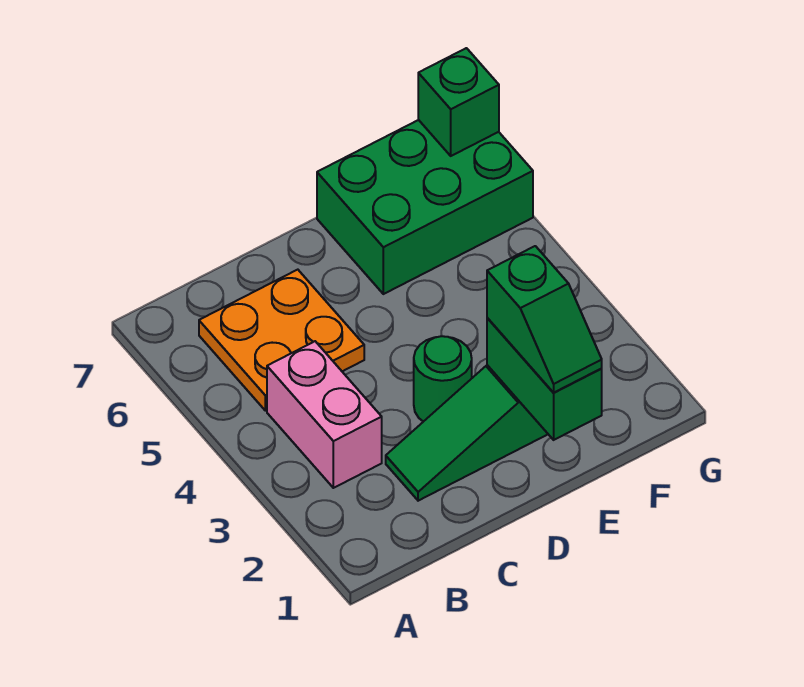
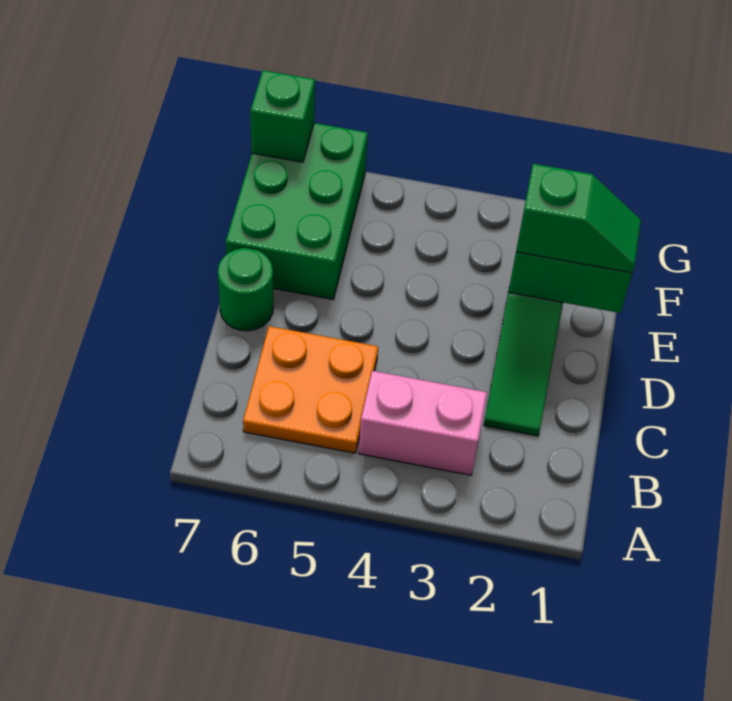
green 1x1 round brick [414,336,472,422] -> green 1x1 round brick moved to [218,248,273,331]

